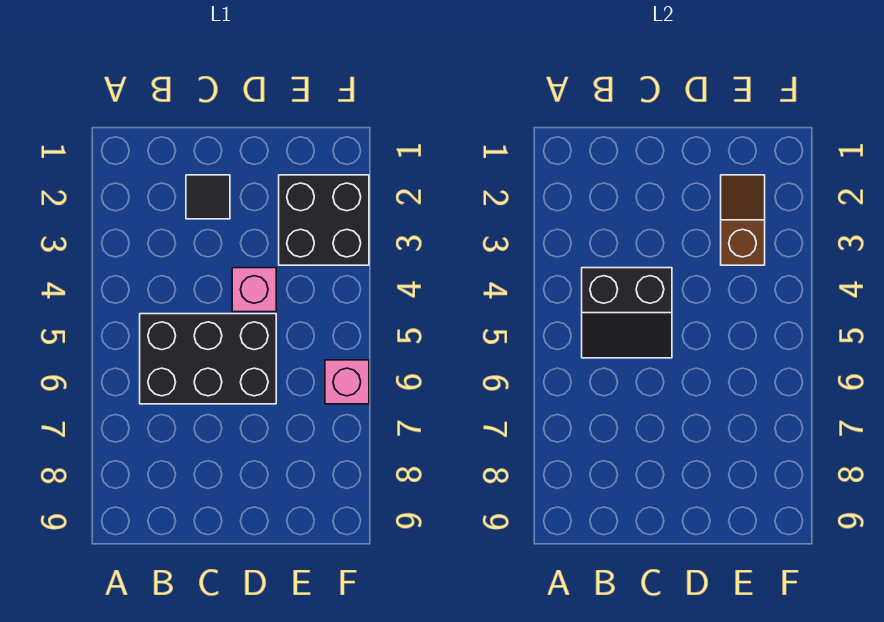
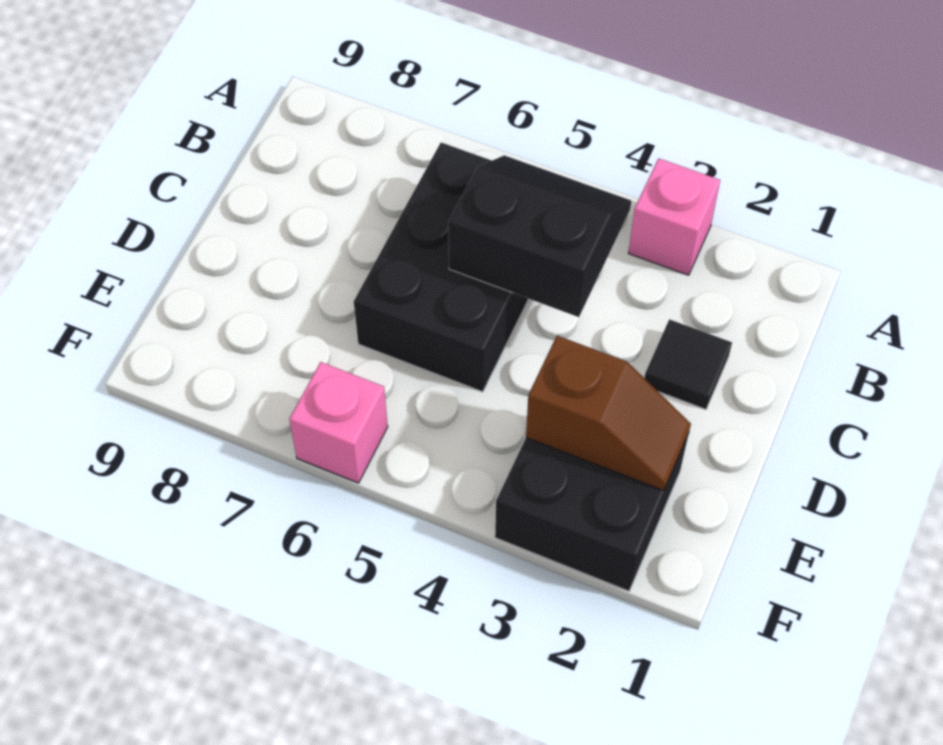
black 2x2 slope [582,268,672,358] -> black 2x2 slope turned to [448,155,631,317]
pink 1x1 brick [232,268,276,312] -> pink 1x1 brick moved to [629,158,720,275]

